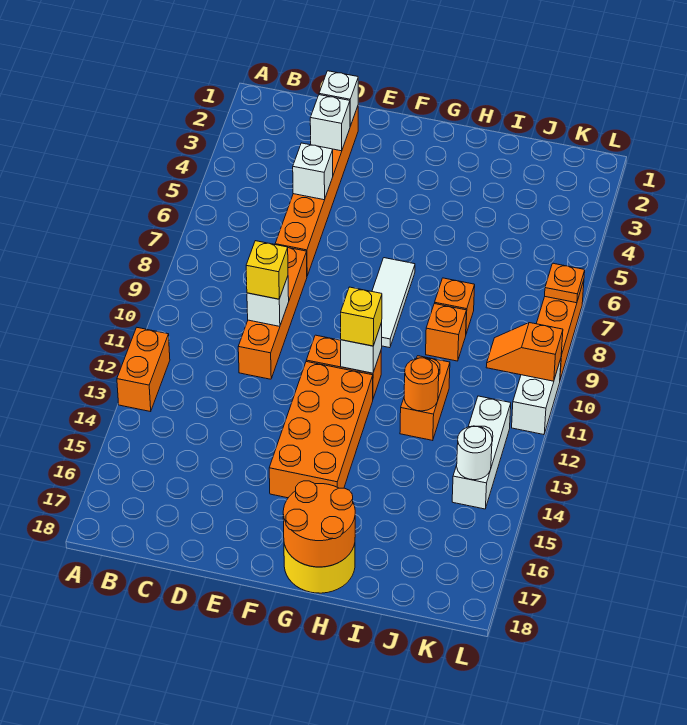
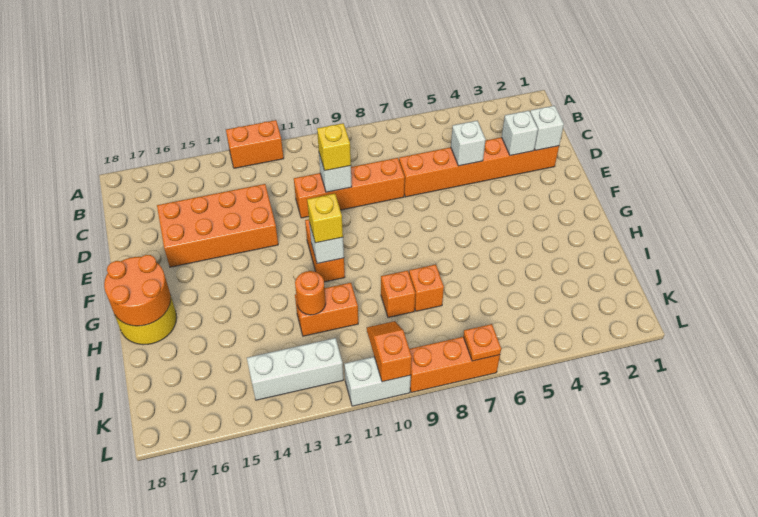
orange 2x4 brick [269,362,373,498] -> orange 2x4 brick moved to [157,184,278,267]
white 1x3 tile [372,258,415,348] -> none
white 1x1 round brick [457,426,492,480] -> none

